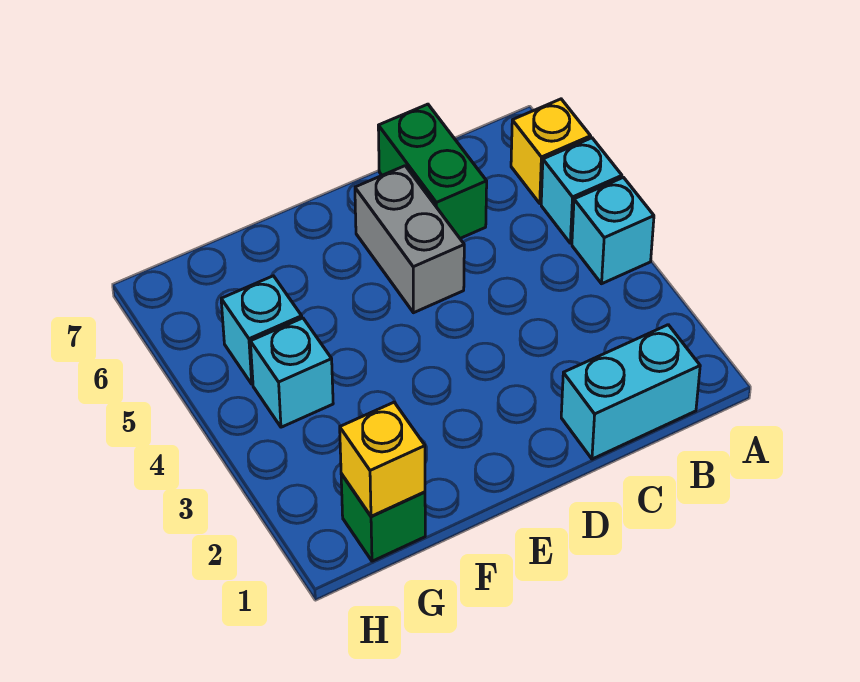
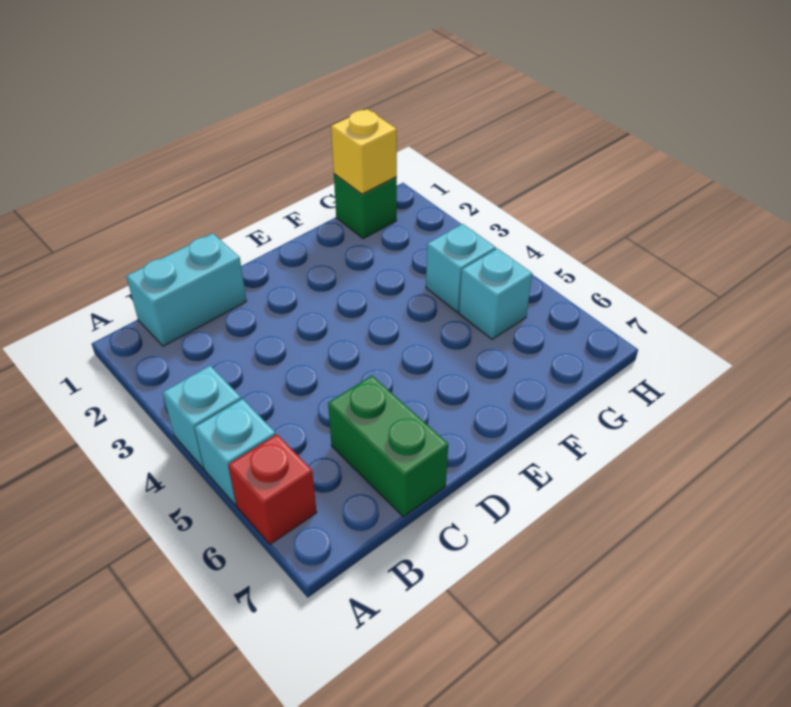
yellow 1x1 brick [511,99,591,203] -> red 1x1 brick [228,435,317,544]
grey 1x2 brick [355,166,464,313] -> none

